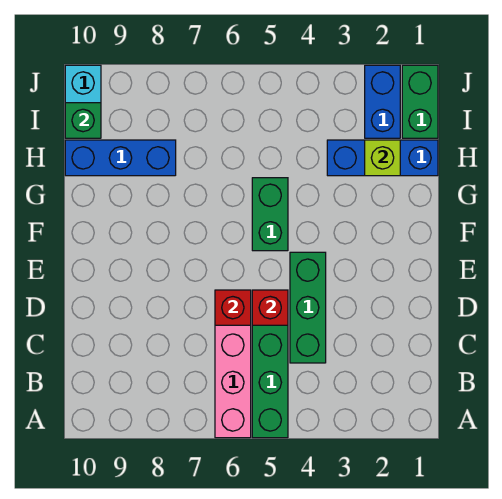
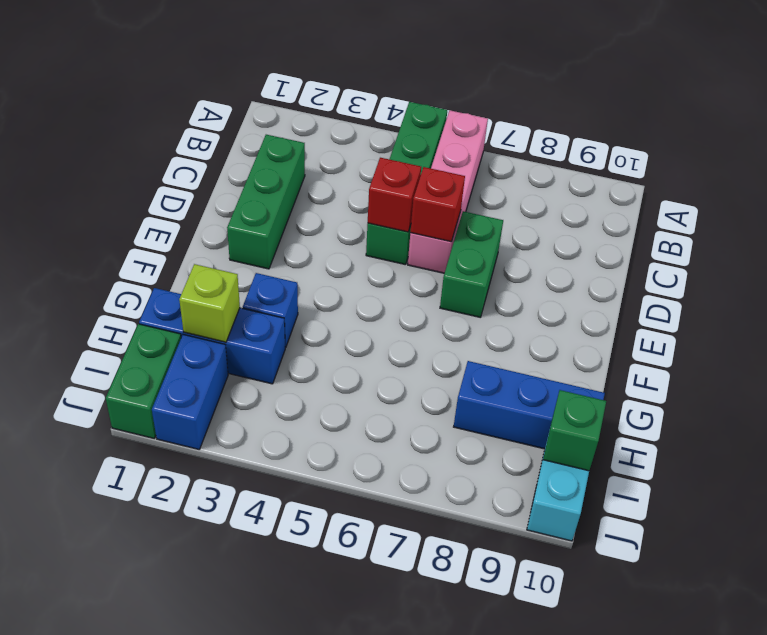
green 1x3 brick [290,252,326,363] -> green 1x3 brick moved to [227,135,305,269]
green 1x2 brick [252,178,288,251] -> green 1x2 brick moved to [440,211,503,317]
none -> blue 1x1 brick [243,273,298,348]

